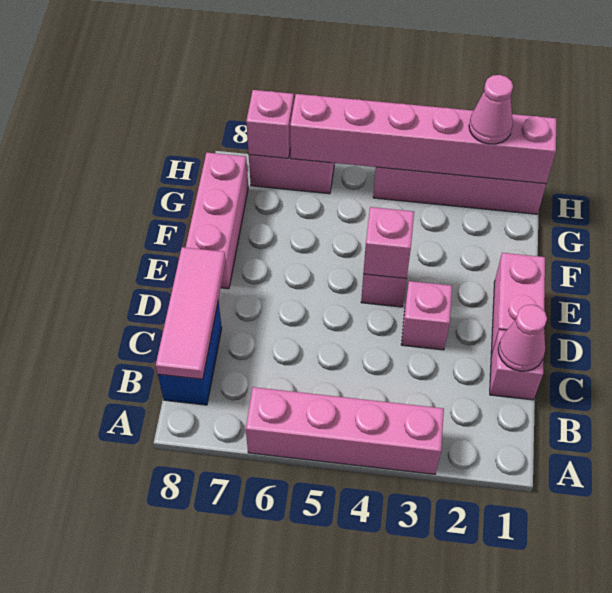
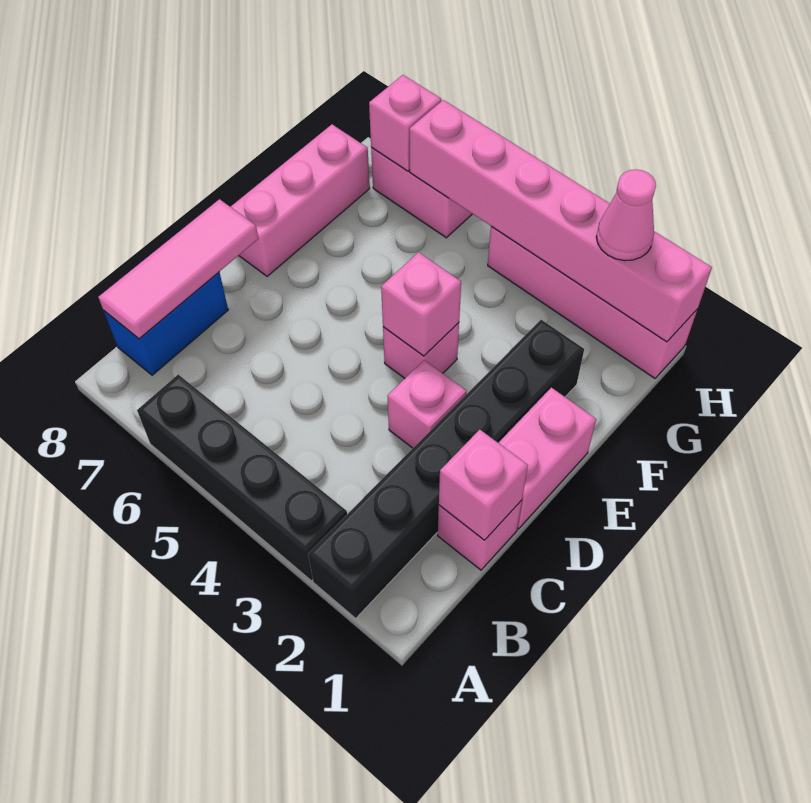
none -> black 1x6 brick [308,320,584,618]
pink 1x4 brick [246,387,444,474] -> black 1x4 brick [137,374,347,581]
pink 1x1 cone [498,305,547,371] -> pink 1x1 brick [439,430,528,540]

